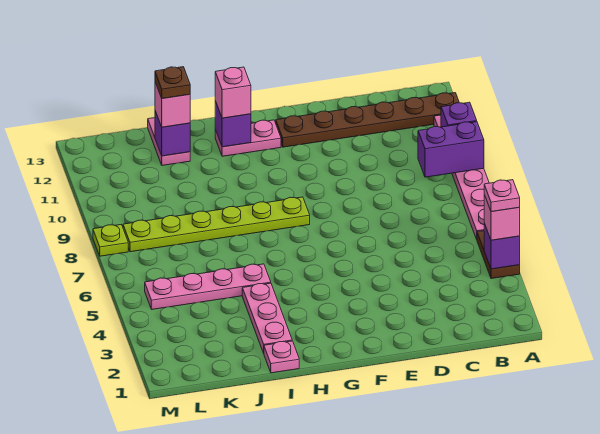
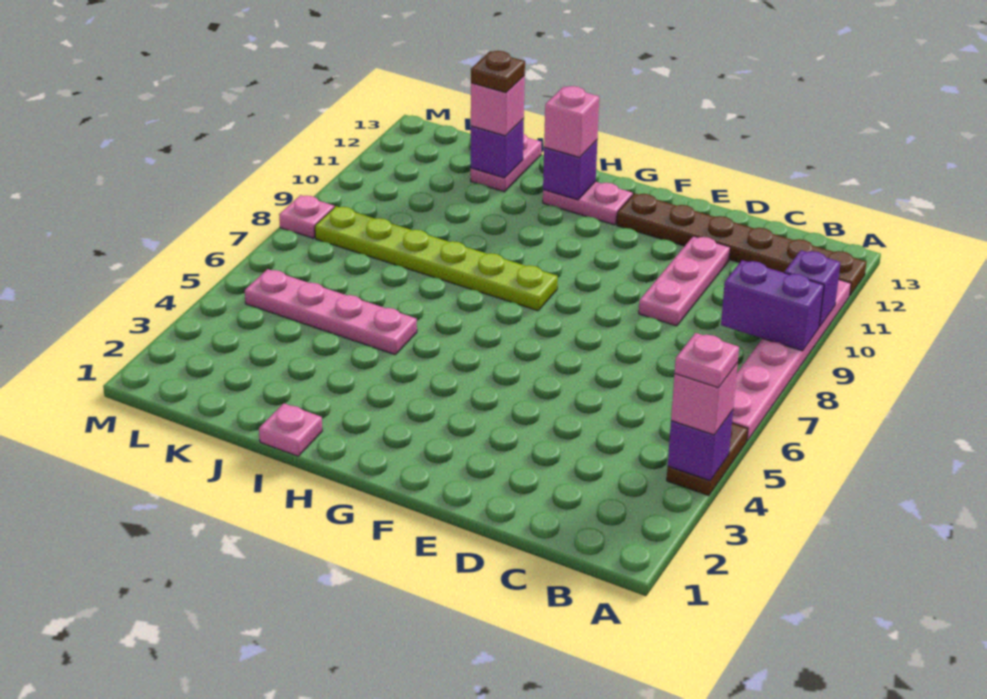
pink 1x3 plate [242,283,292,353] -> pink 1x3 plate moved to [639,236,730,326]
lime 1x1 plate [93,225,128,256] -> pink 1x1 plate [279,195,334,238]

